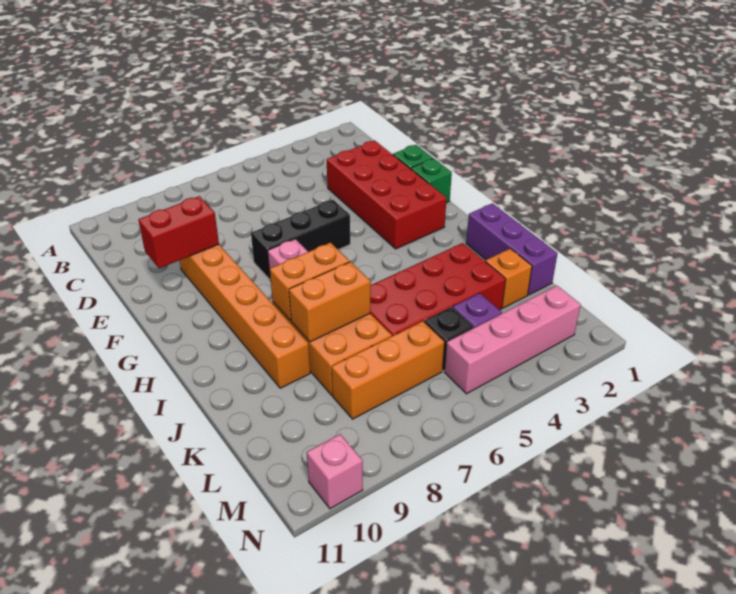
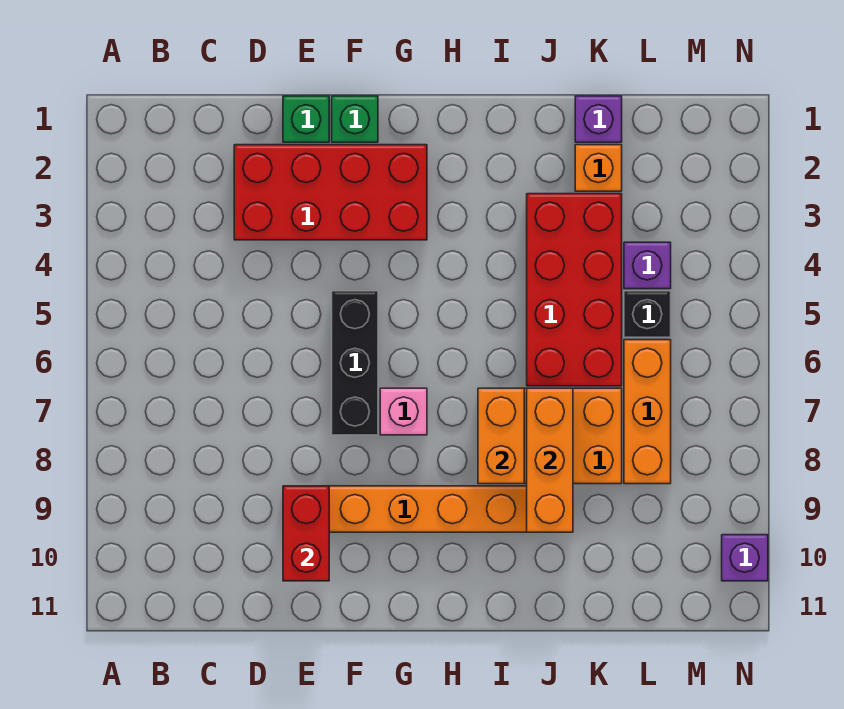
purple 1x3 brick [466,203,558,295] -> purple 1x1 brick [575,96,622,142]
orange 1x2 brick [289,262,371,342] -> orange 1x3 brick [527,388,573,532]
pink 1x4 brick [445,286,581,394] -> none
pink 1x1 brick [307,434,363,509] -> purple 1x1 brick [722,535,768,581]

